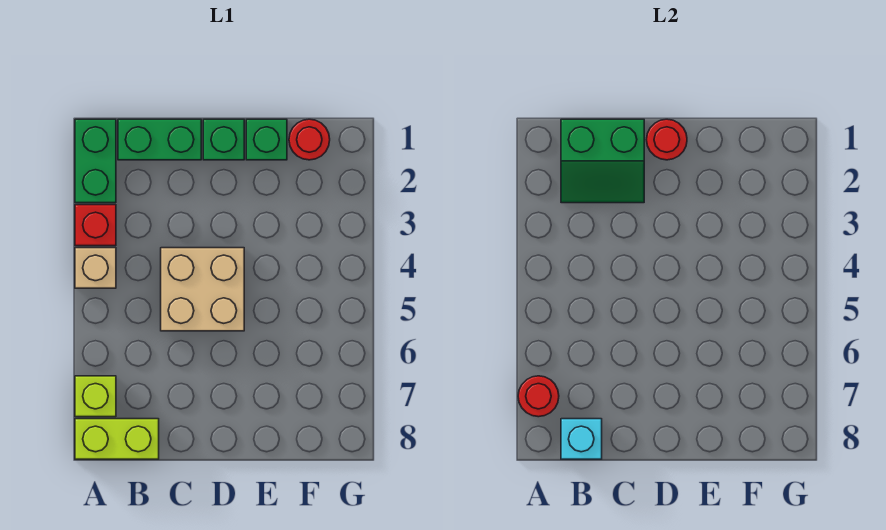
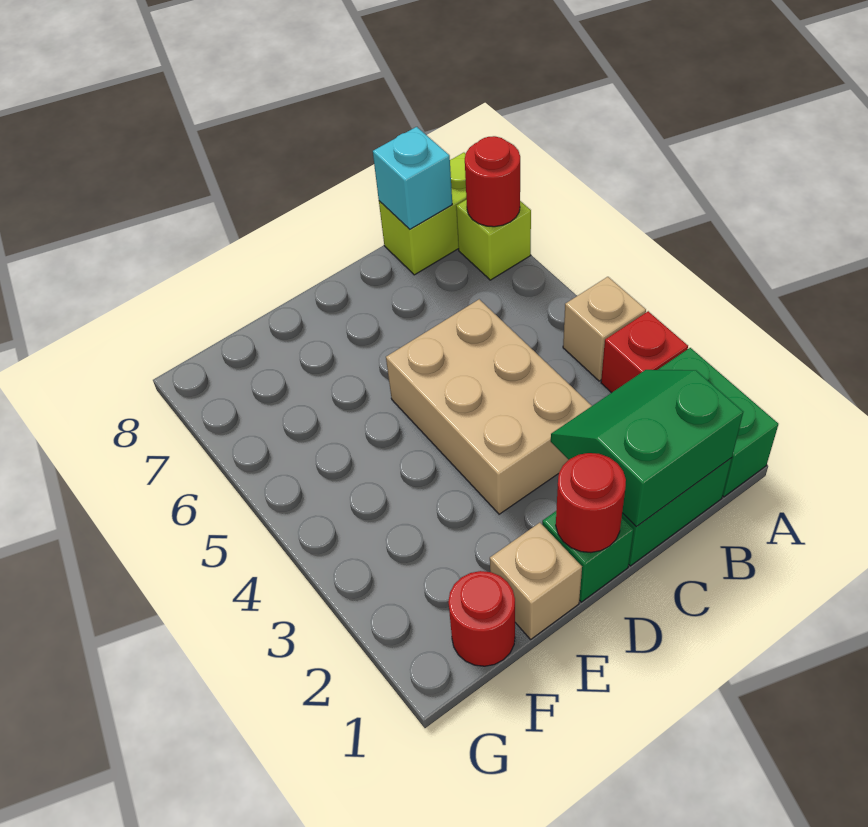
tan 2x2 brick [161,248,244,331] -> tan 2x3 brick [386,299,592,514]
green 1x1 brick [246,119,287,160] -> tan 1x1 brick [490,523,582,639]

